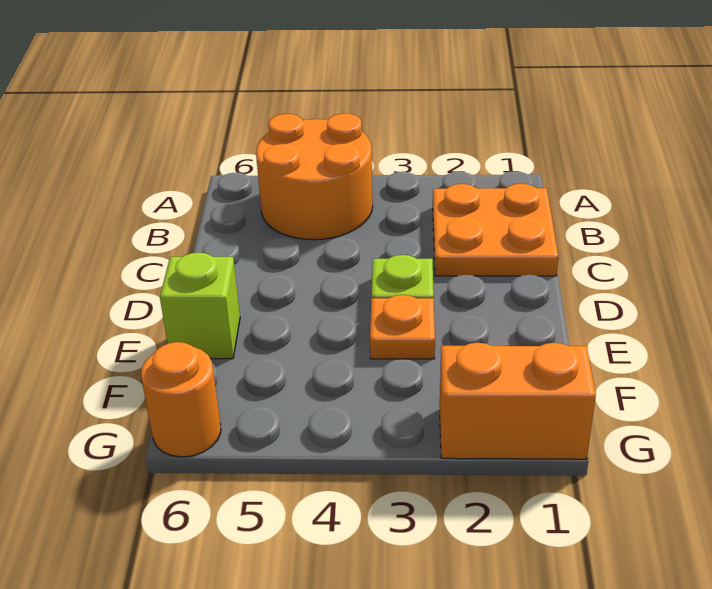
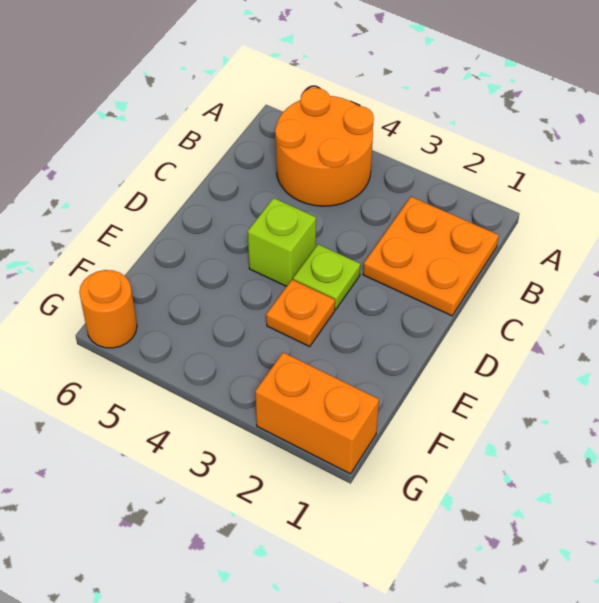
lime 1x1 brick [160,252,240,359] -> lime 1x1 brick moved to [248,198,316,286]

